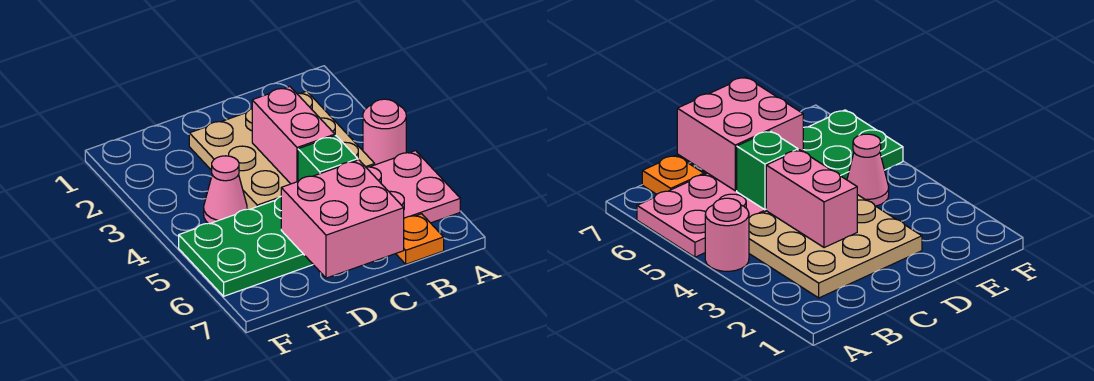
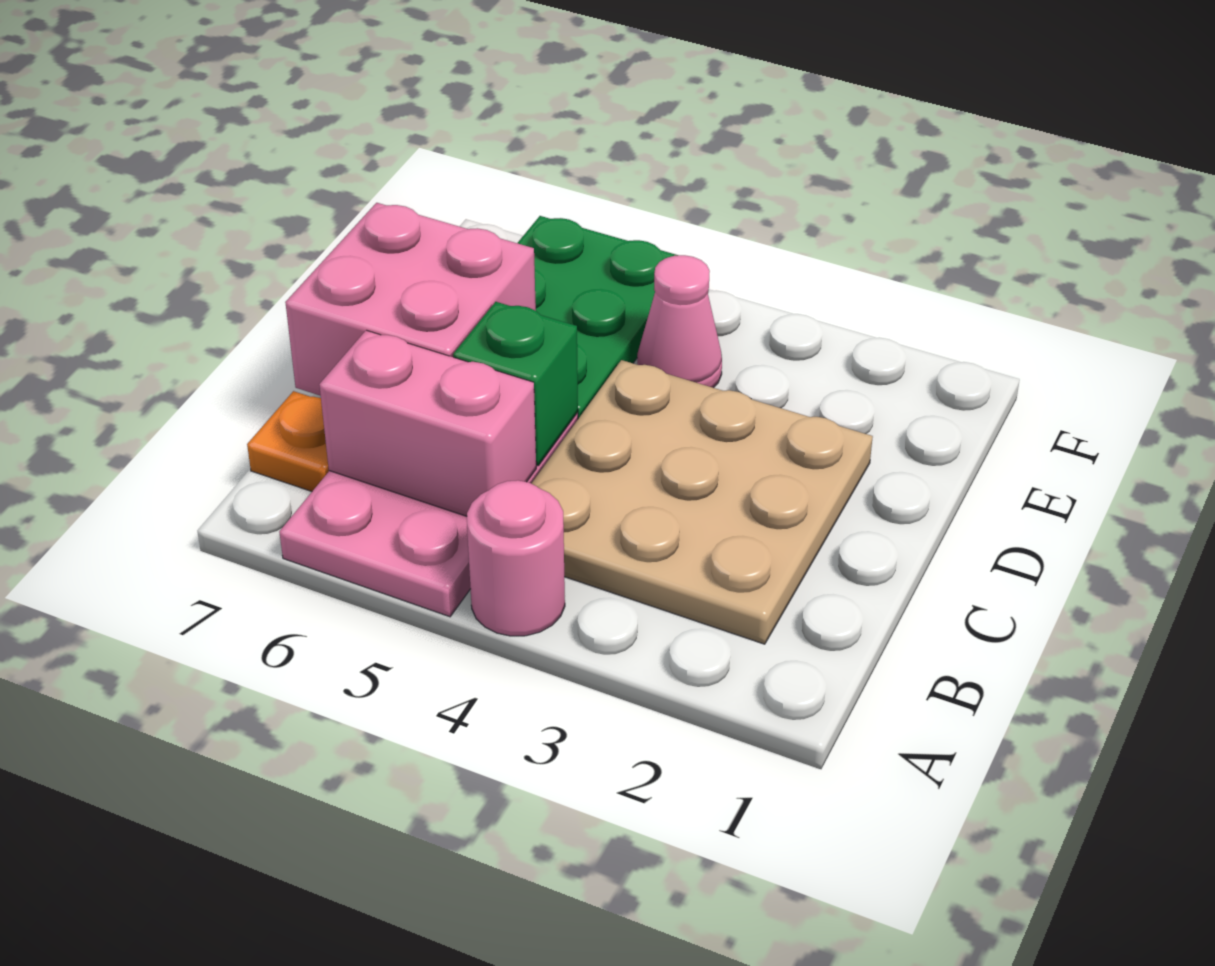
pink 1x2 brick [252,87,335,184] -> pink 1x2 brick moved to [319,330,536,516]

